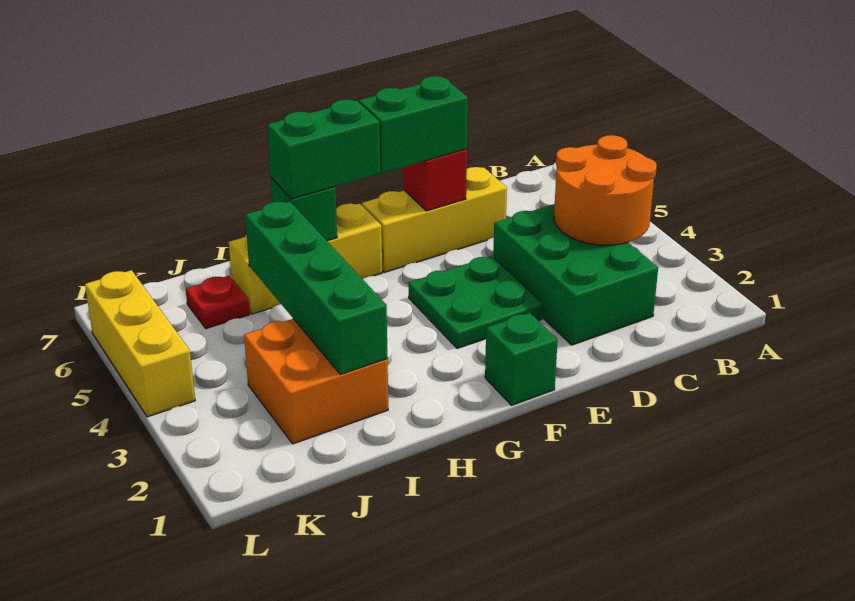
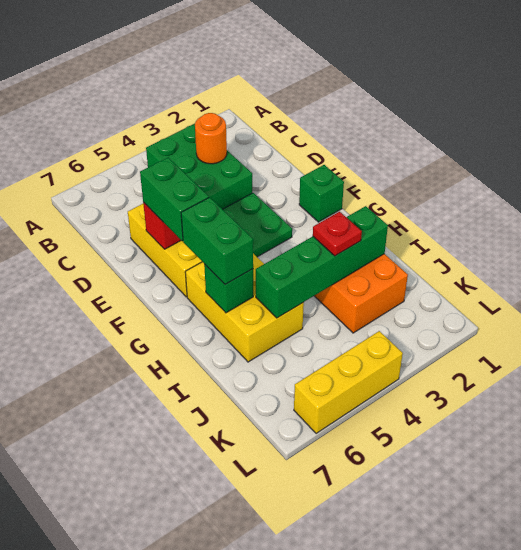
orange 2x2 round brick [554,135,657,245] -> orange 1x1 round brick [195,113,227,164]
green 2x3 brick [493,204,658,345] -> green 2x3 brick turned to [146,124,252,209]
yellow 1x3 brick [229,204,382,314] -> yellow 2x3 brick [185,254,304,362]
red 1x1 plate [186,276,250,329] -> red 1x1 plate moved to [313,212,362,256]

